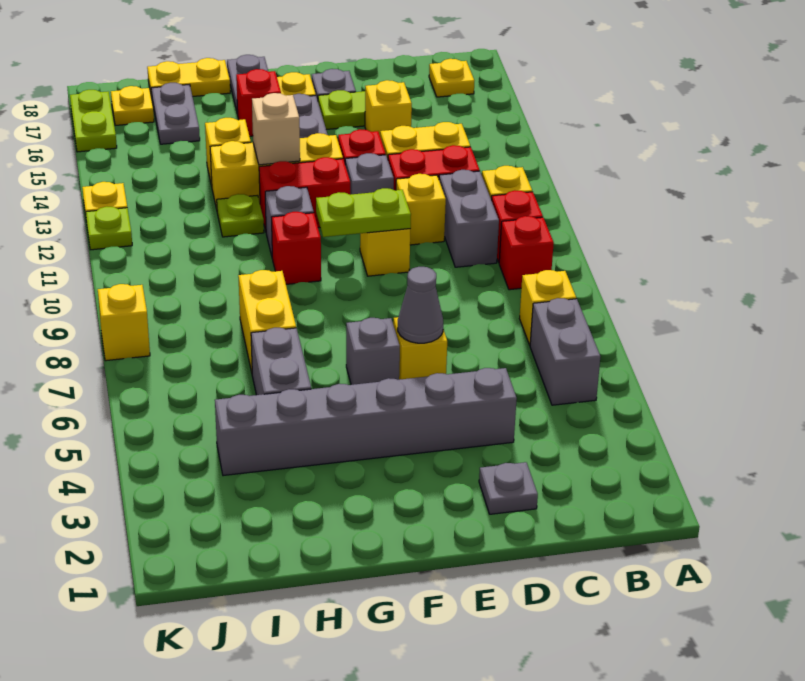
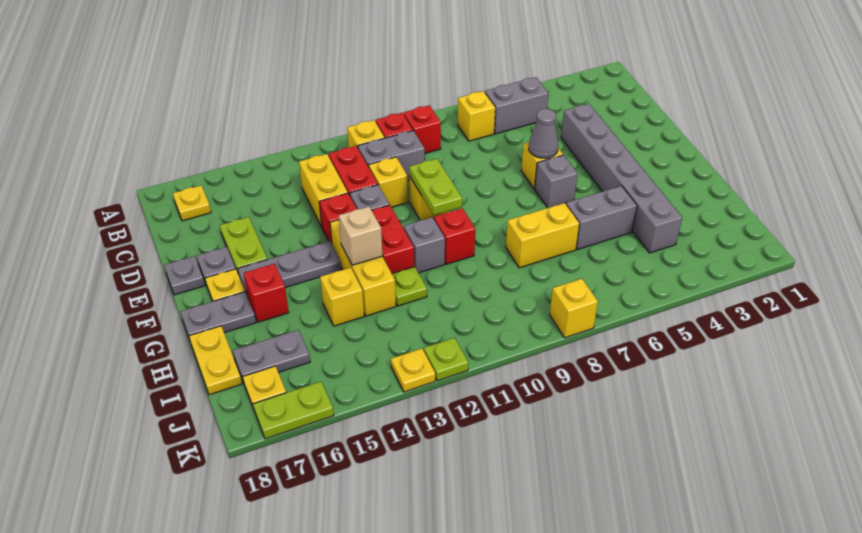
grey 1x1 plate [479,462,538,514] -> grey 1x1 plate moved to [164,256,205,295]
yellow 1x1 brick [365,80,412,135] -> none

